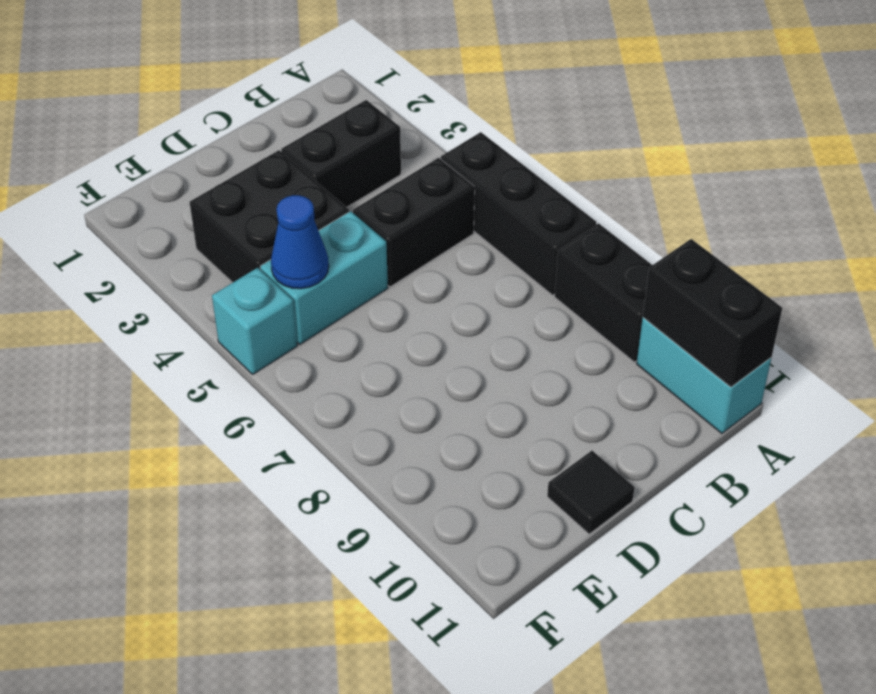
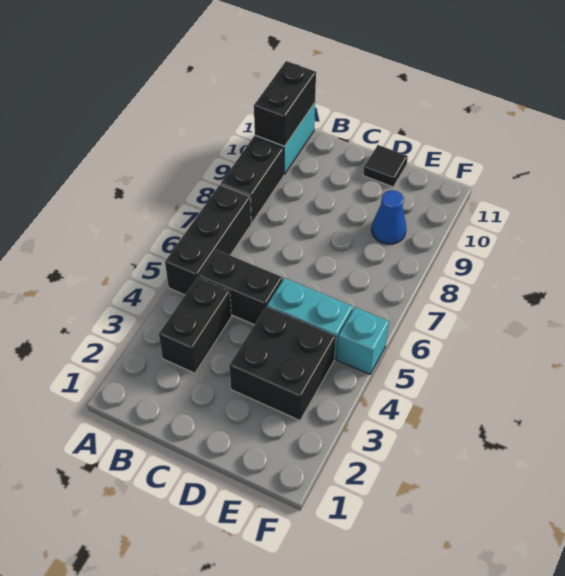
black 1x2 brick [281,100,401,207] -> black 1x2 brick turned to [159,277,232,373]
blue 1x1 cone [271,195,329,289] -> blue 1x1 cone moved to [372,190,406,244]

